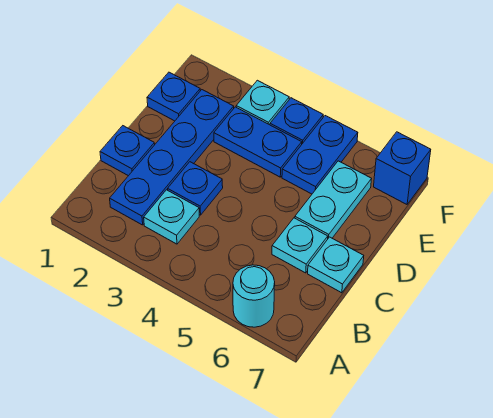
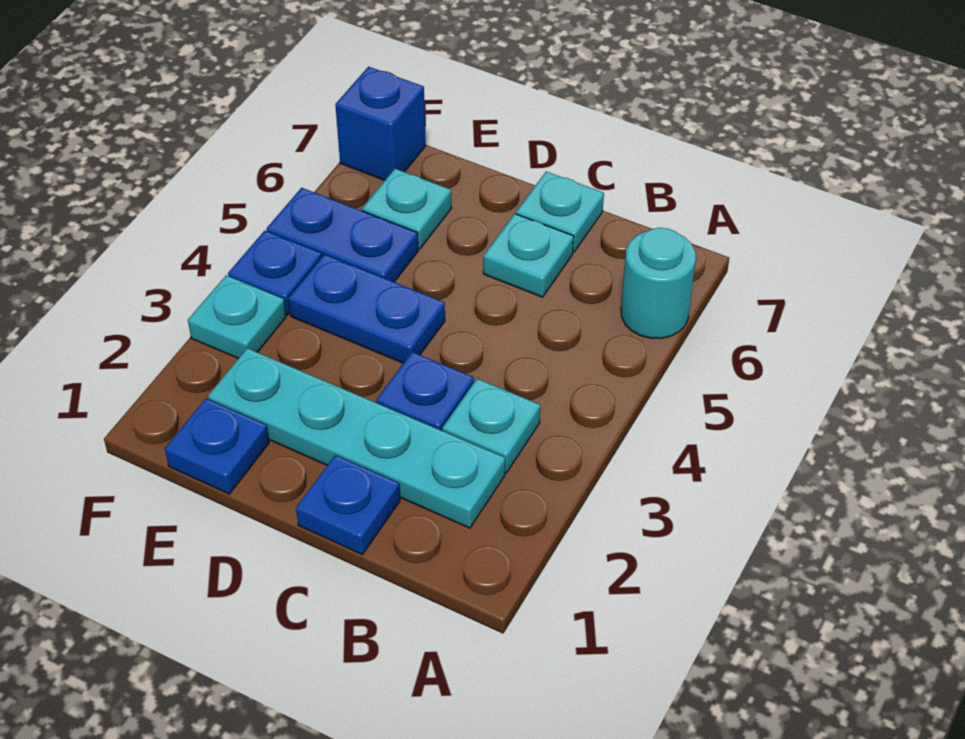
blue 1x4 plate [110,90,234,225] -> cyan 1x4 plate [208,348,505,528]
cyan 1x2 plate [295,161,371,238] -> cyan 1x1 plate [362,169,452,249]
blue 1x2 plate [214,107,302,177] -> blue 1x2 plate turned to [288,254,445,363]

